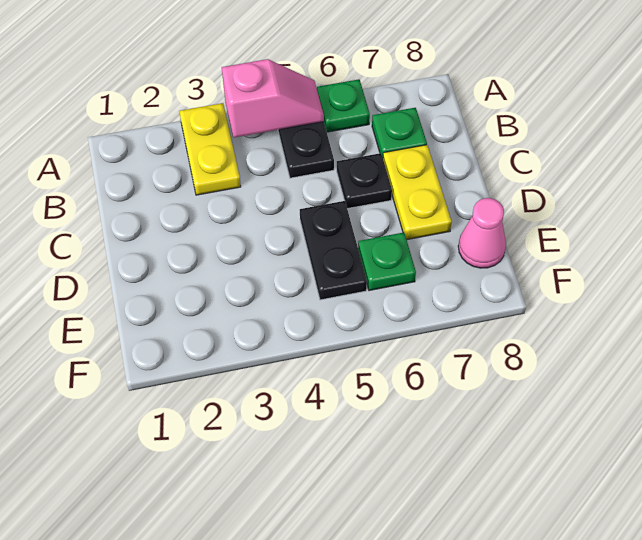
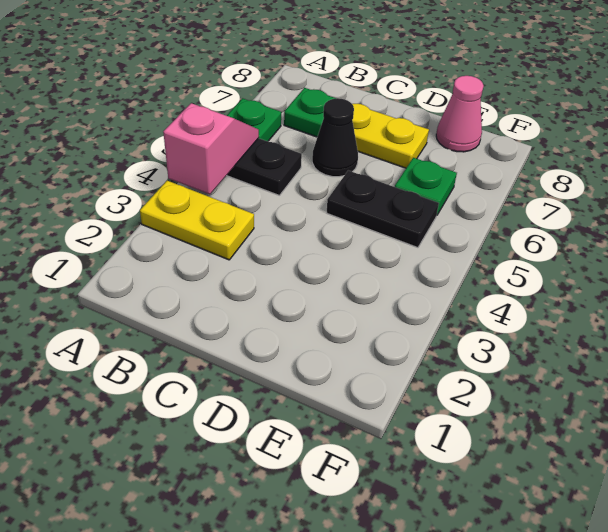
black 1x1 plate [337,153,392,209] -> black 1x1 cone [312,98,358,177]

